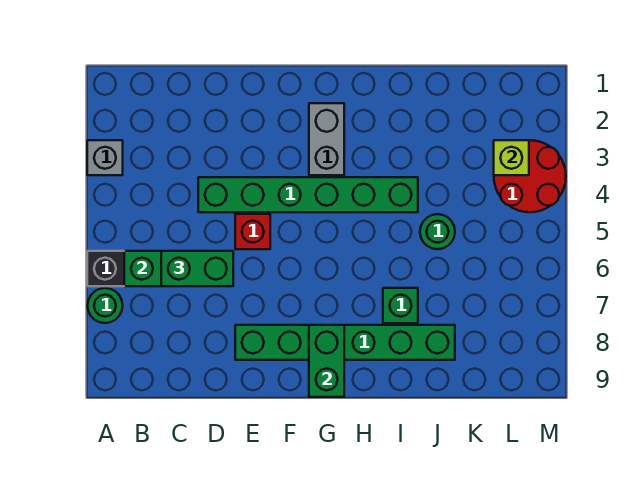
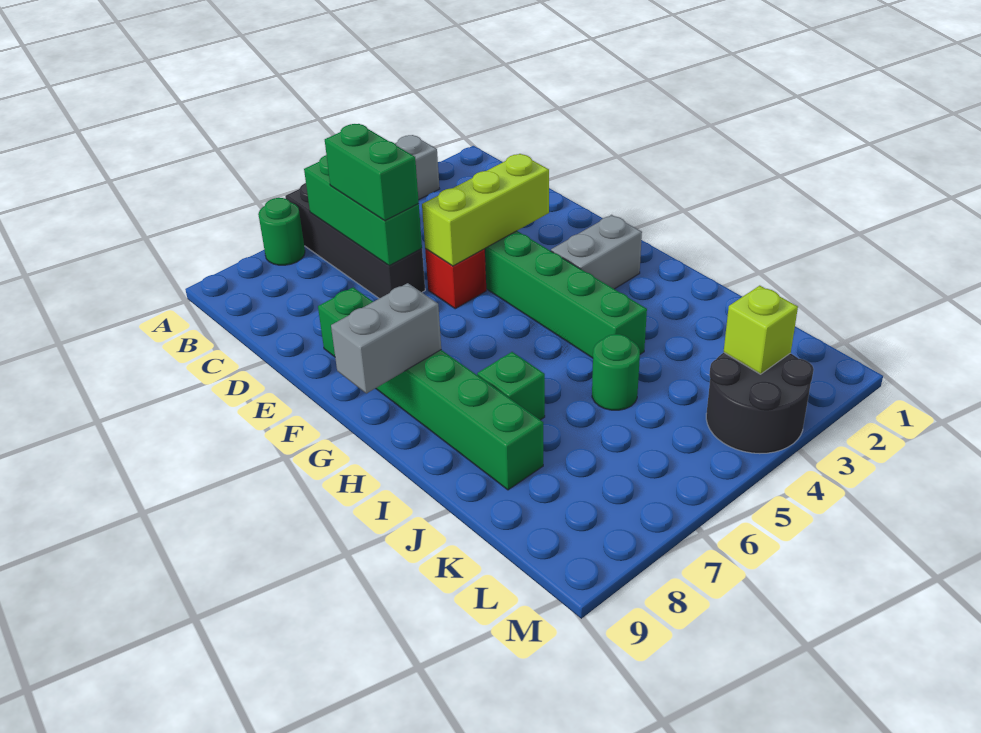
none -> lime 1x3 brick [422,154,549,266]
green 1x2 brick [309,325,344,397] -> grey 1x2 brick [331,283,441,393]
red 2x2 round brick [494,140,566,212] -> black 2x2 round brick [706,353,814,454]

